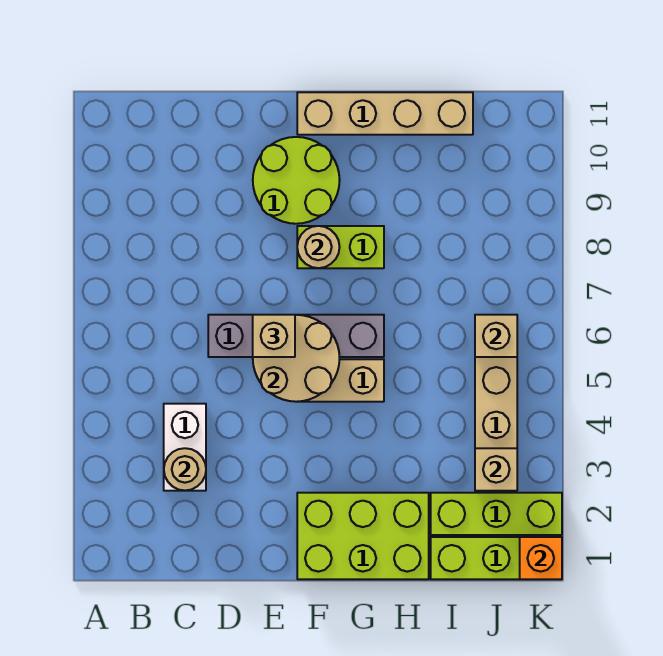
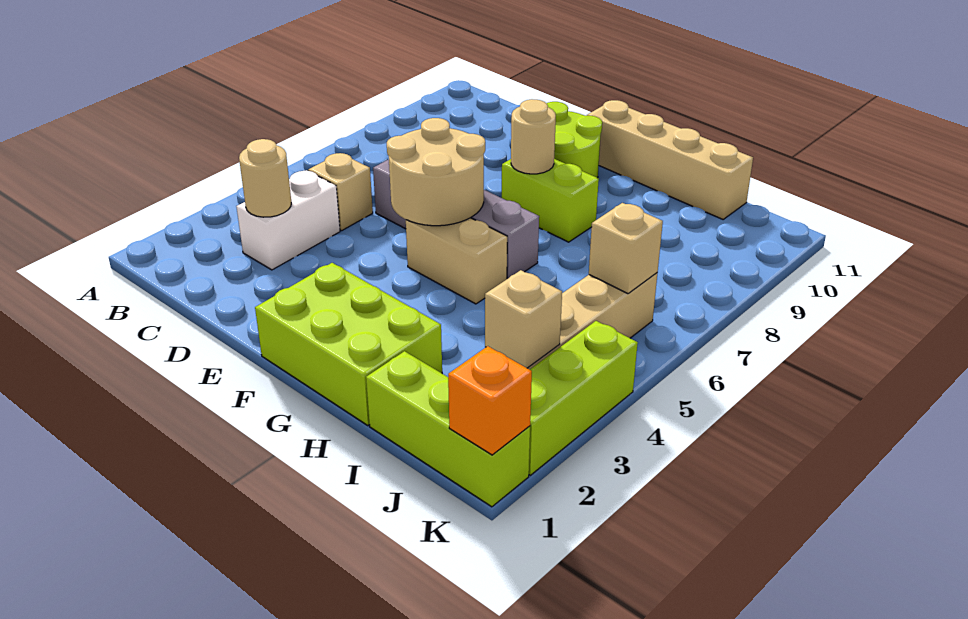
tan 1x1 brick [253,315,295,357] -> tan 1x1 brick moved to [308,153,373,231]
lime 1x3 brick [431,493,562,535] -> lime 1x3 brick turned to [529,321,638,475]

